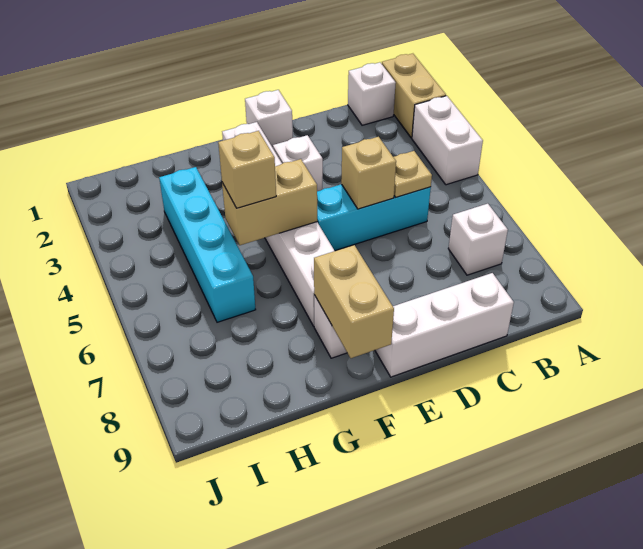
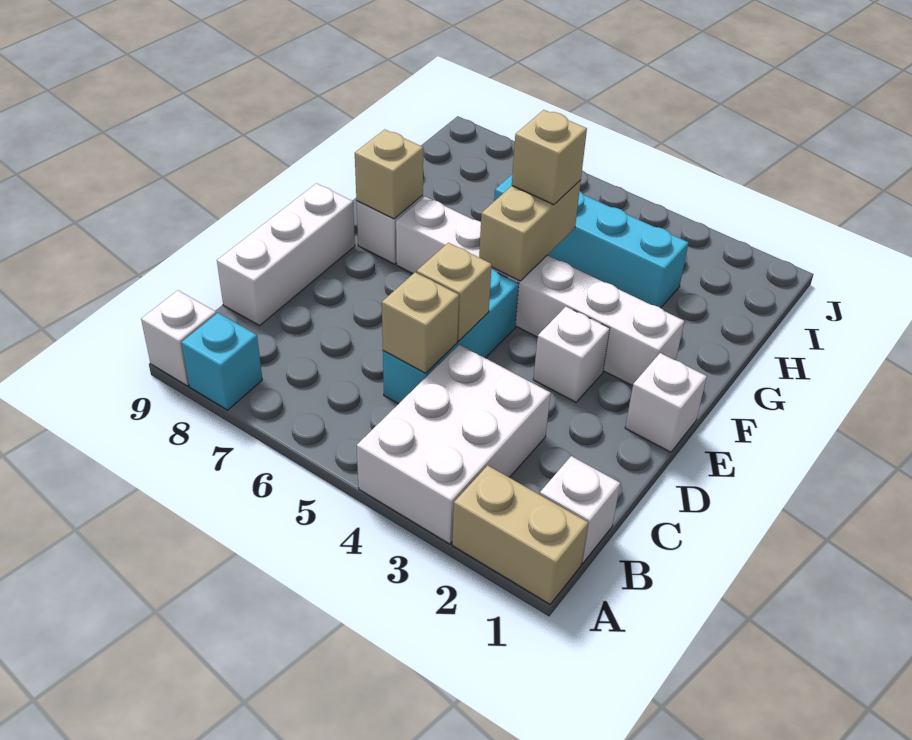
white 1x2 brick [412,96,483,185] -> white 2x3 brick [357,345,551,544]
none -> cyan 1x1 brick [181,313,262,410]
white 1x1 brick [448,204,508,275] -> white 1x1 brick moved to [141,290,216,386]
tan 1x1 plate [394,151,432,197] -> tan 1x1 brick [382,272,459,373]
tan 1x2 brick [314,245,394,358] -> tan 1x1 brick [355,129,423,219]

